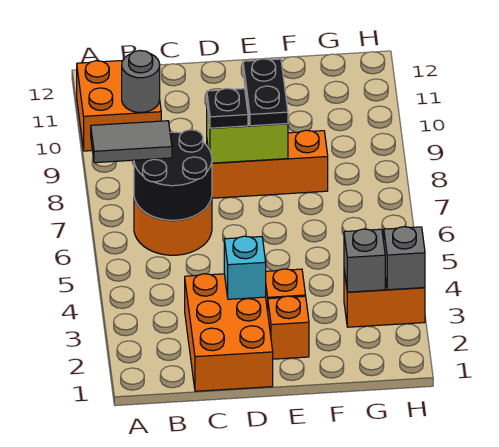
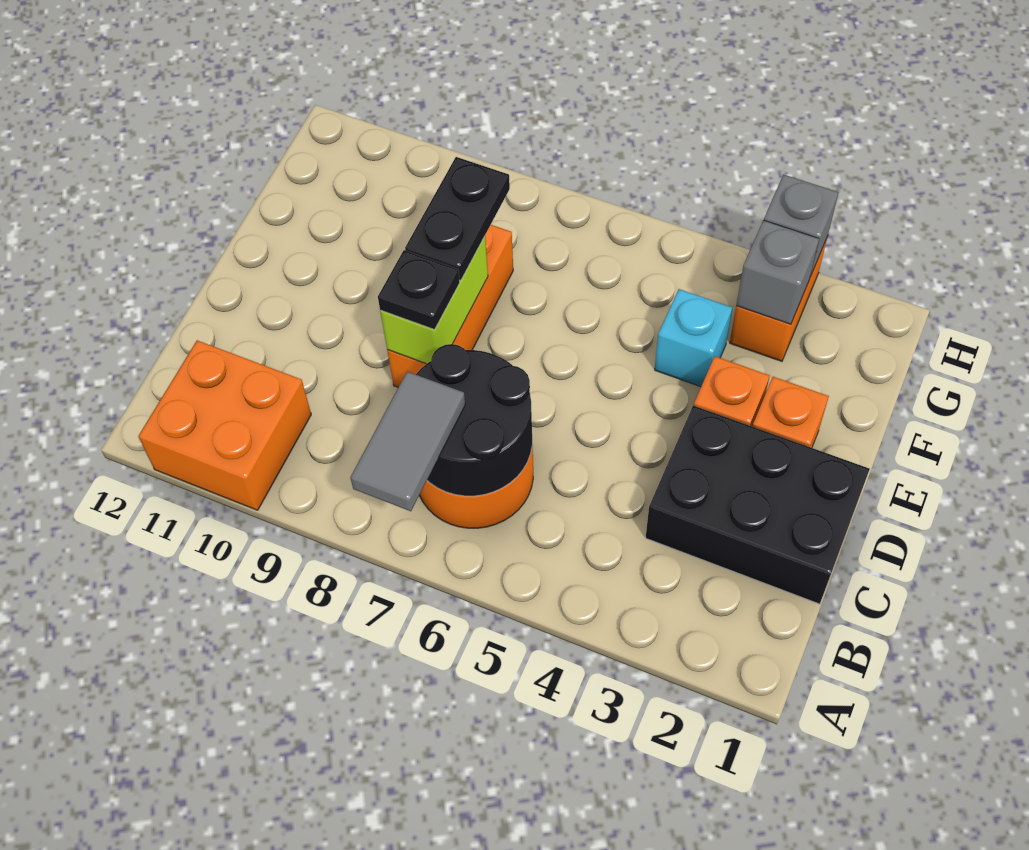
grey 1x1 round brick [122,50,160,112] -> none
orange 2x3 brick [185,274,273,391] -> black 2x3 brick [646,405,870,604]
cyan 1x1 brick [224,236,266,299] -> cyan 1x1 brick moved to [655,289,732,387]
black 1x2 plate [243,59,288,126] -> black 1x2 plate turned to [405,157,510,280]

